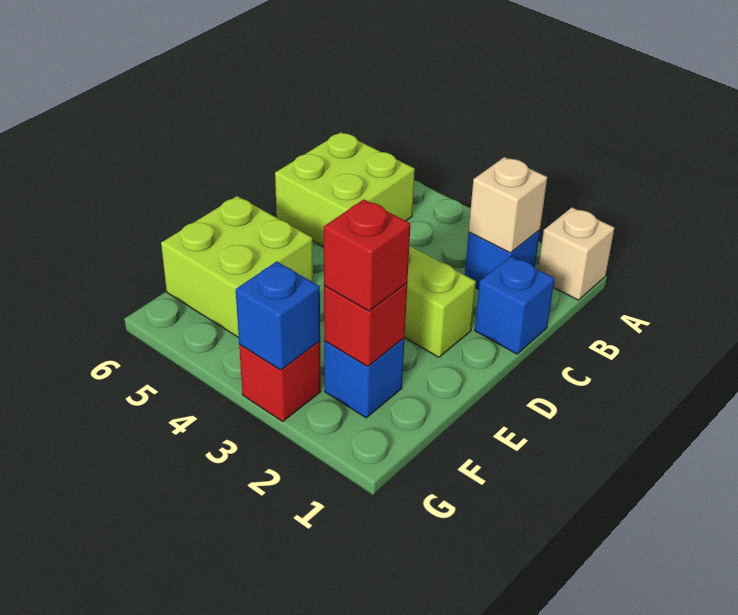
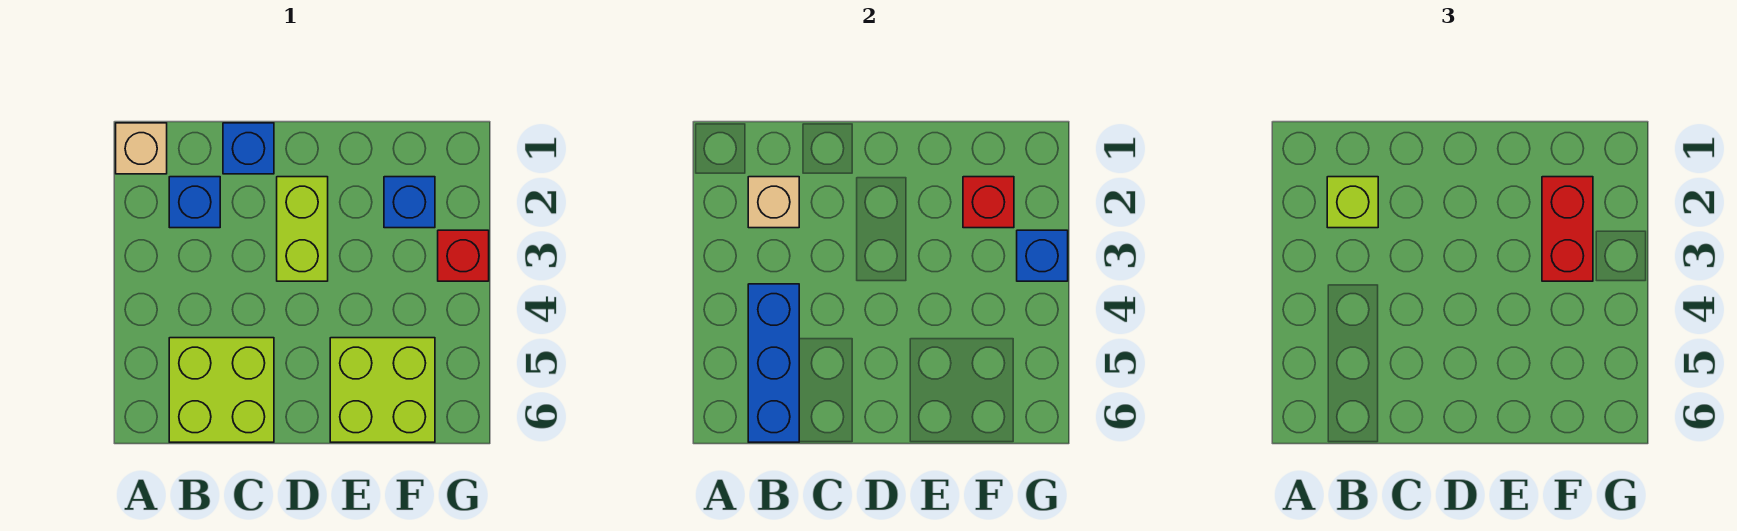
none -> lime 1x1 brick [1327,177,1378,228]
none -> blue 1x3 brick [748,284,799,442]
red 1x1 brick [324,199,410,311] -> red 1x2 brick [1542,177,1593,281]

